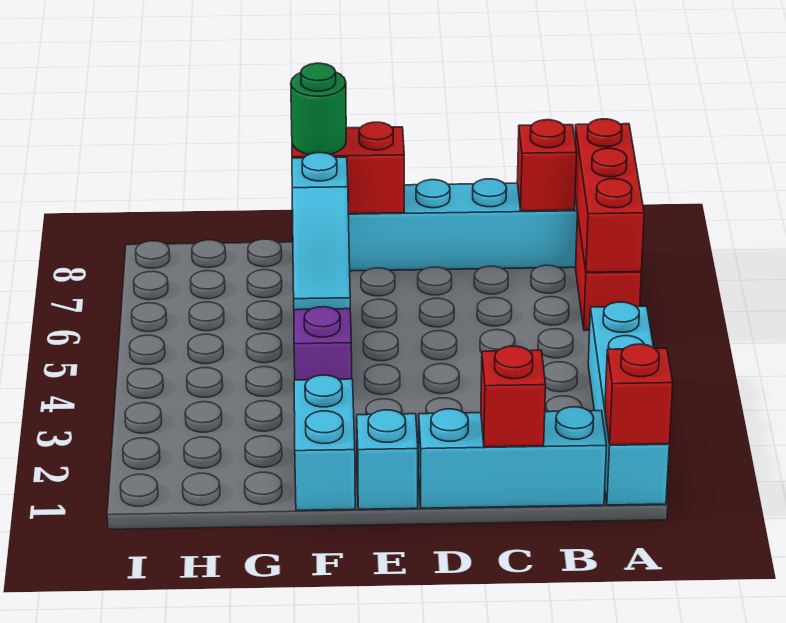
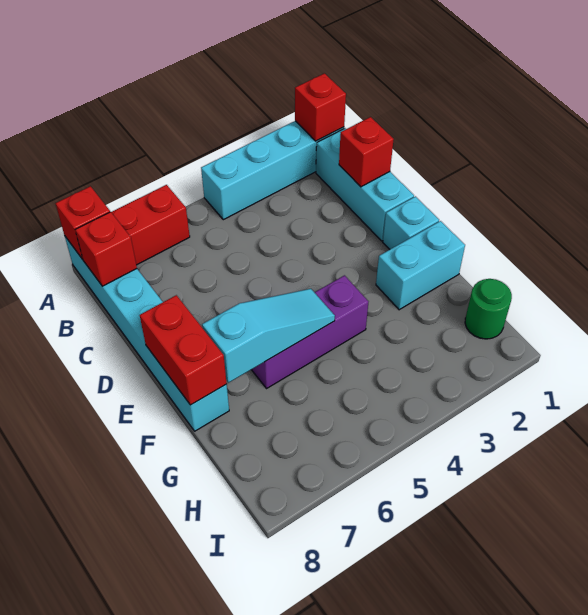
red 1x3 brick [575,119,644,273] -> red 1x1 brick [56,186,110,259]
green 1x1 round brick [291,63,346,154] -> green 1x1 round brick moved to [465,279,512,339]

